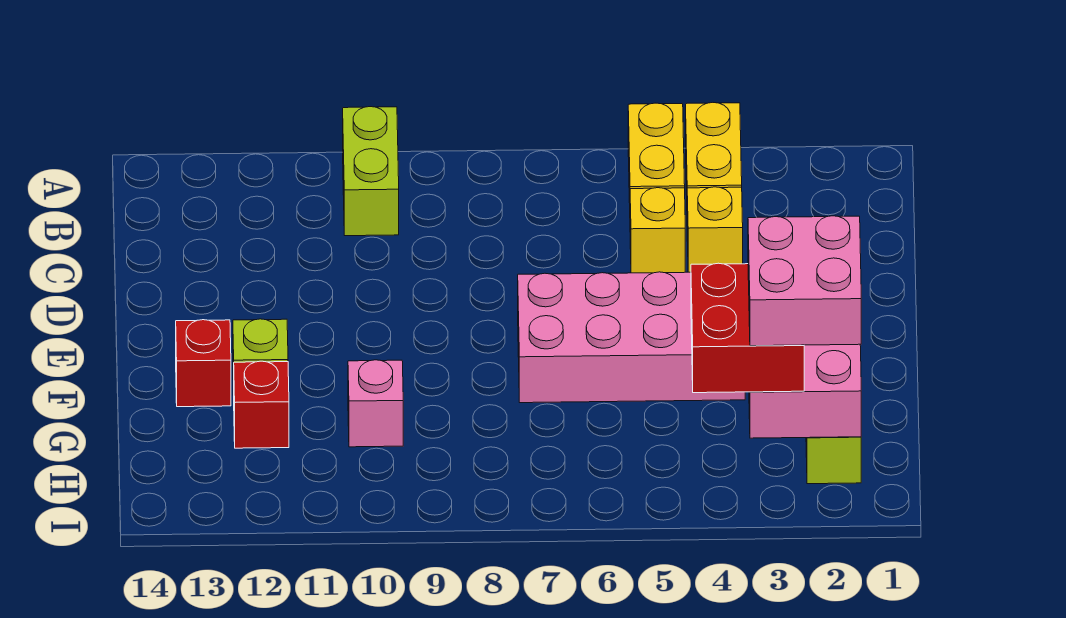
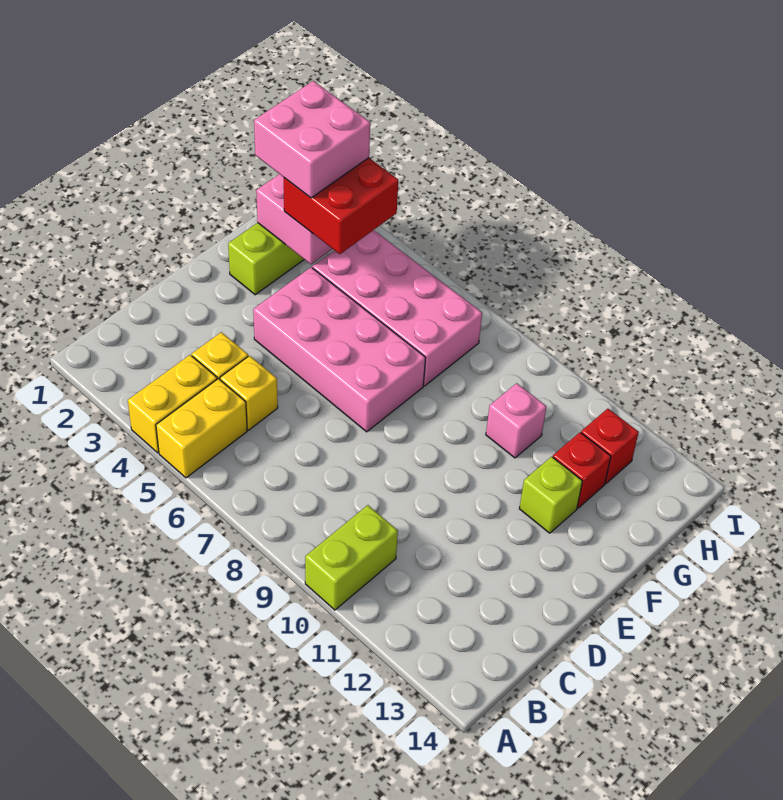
red 1x1 brick [176,320,231,407] -> red 1x1 brick moved to [581,409,639,484]
none -> pink 2x4 brick [312,230,482,386]

